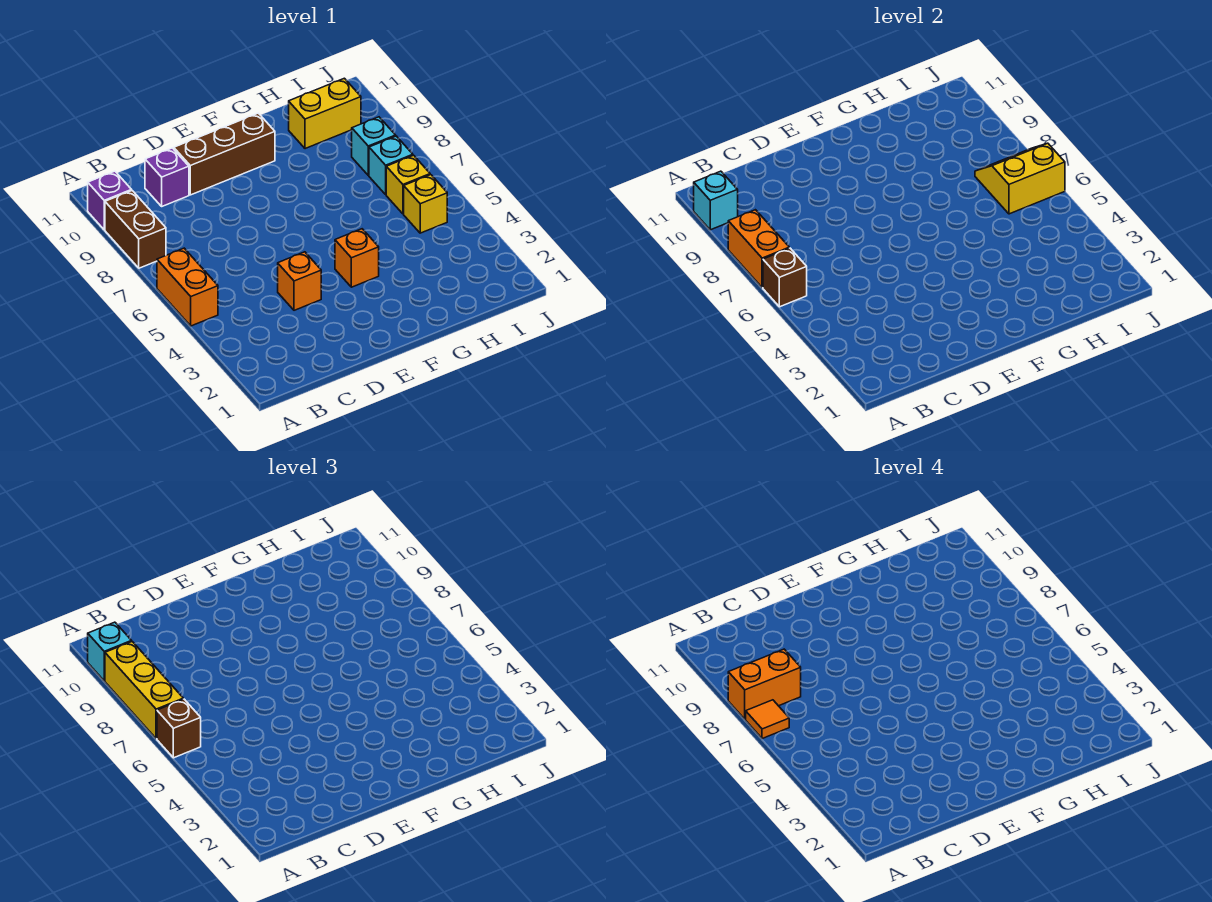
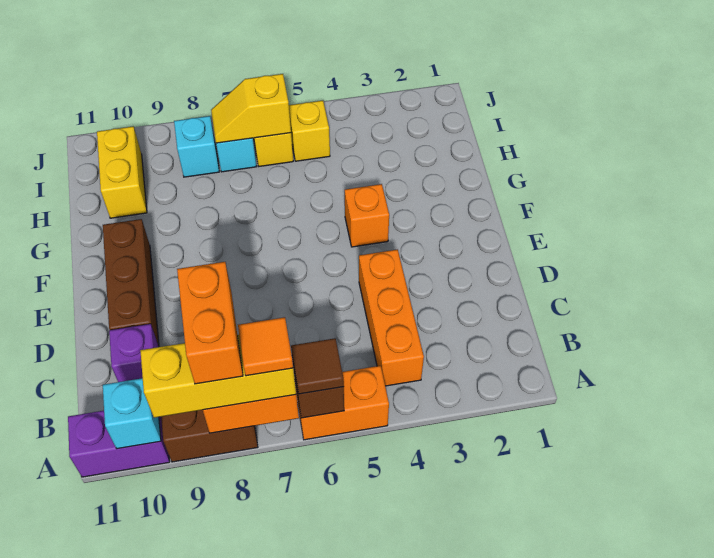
brown 1x1 brick [157,699,201,758] -> brown 1x1 tile [291,338,344,394]
purple 1x1 brick [88,171,132,230] -> purple 1x2 brick [68,411,169,477]
cyan 1x1 brick [88,622,132,681] -> none
orange 1x1 brick [278,252,321,310] -> orange 1x3 brick [359,249,424,386]
yellow 2x2 slope [975,143,1065,214] -> yellow 1x2 slope [211,74,291,143]

